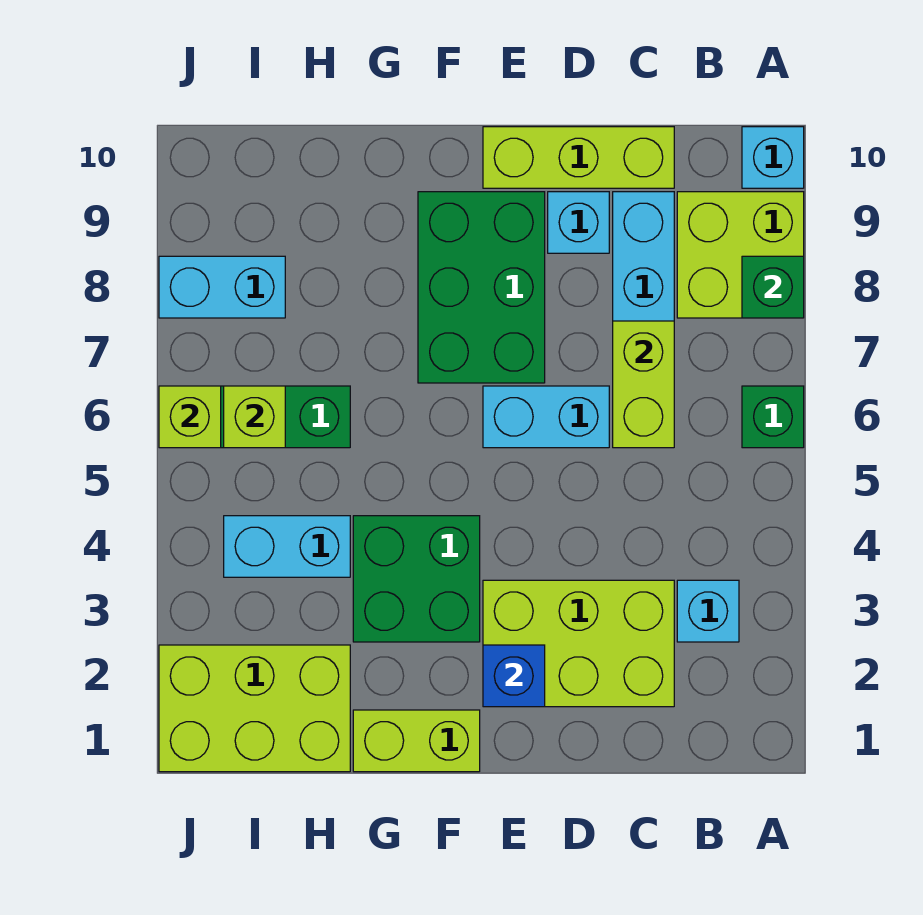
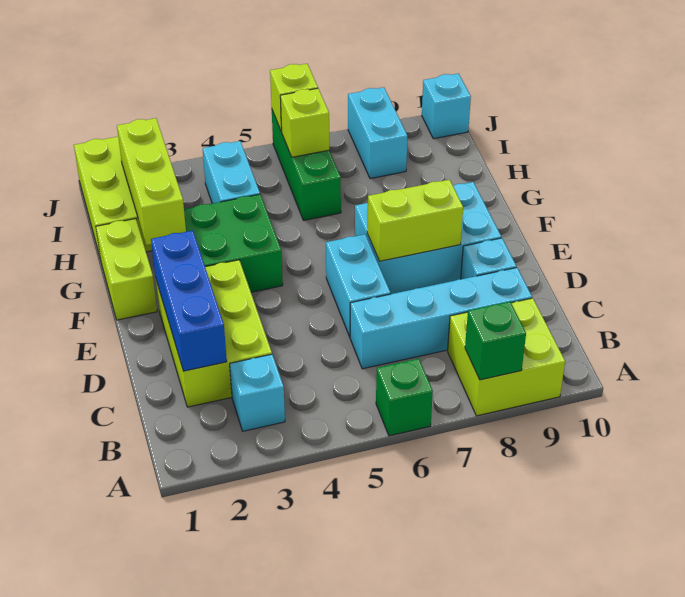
cyan 1x1 brick [742,127,804,188] -> cyan 1x1 brick moved to [422,74,471,139]
lime 1x2 brick [613,321,674,448] -> lime 1x2 brick moved to [367,180,463,261]
lime 1x3 brick [483,127,674,188] -> lime 1x3 brick moved to [117,118,186,245]
blue 1x1 brick [483,645,545,707] -> blue 1x3 brick [151,231,227,371]
green 2x3 brick [418,192,545,383] -> cyan 2x3 brick [355,182,501,294]

